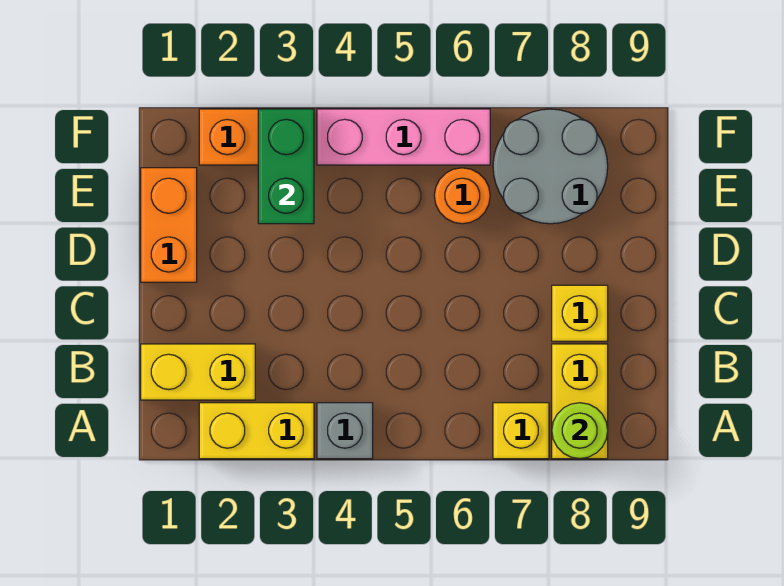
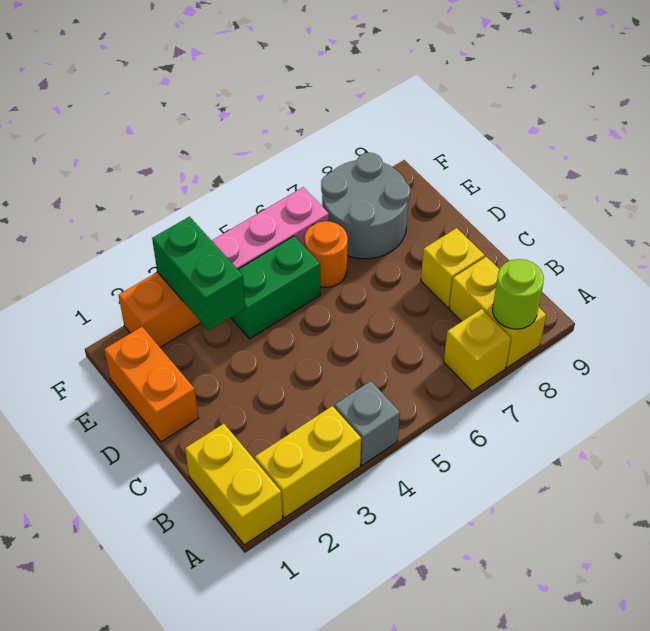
yellow 1x2 brick [141,344,255,400] -> yellow 1x2 brick turned to [185,424,282,545]
none -> green 1x2 brick [231,236,320,339]

